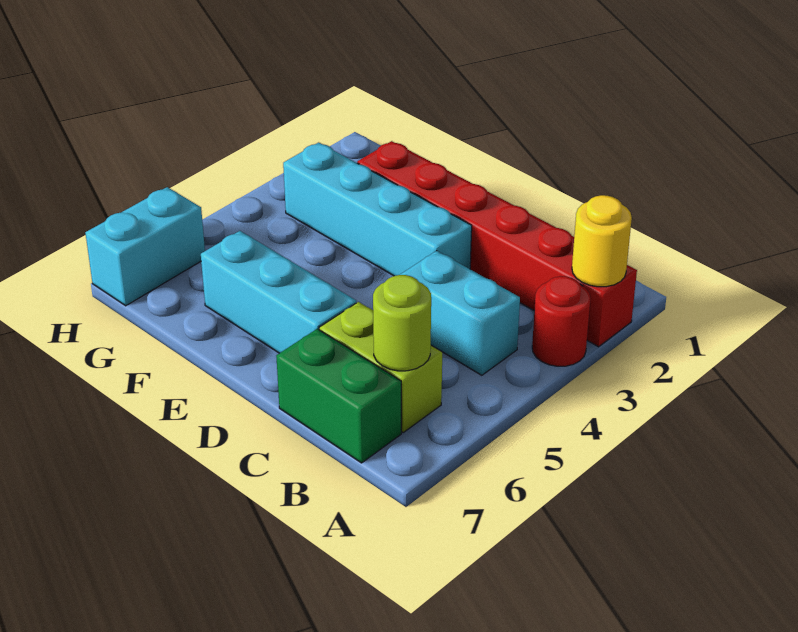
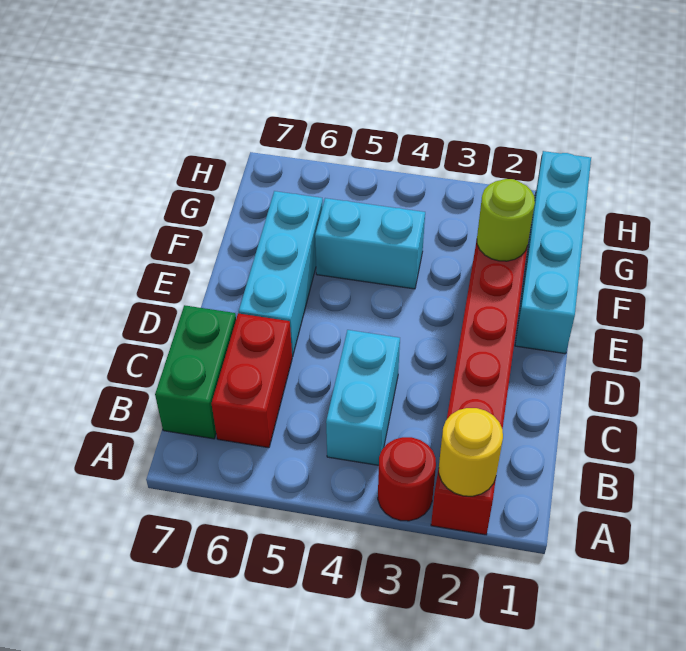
lime 1x2 brick [319,302,442,432] -> red 1x2 brick [212,313,292,448]
lime 1x1 round brick [373,275,431,371] -> lime 1x1 round brick moved to [477,179,535,261]
cyan 1x4 brick [283,142,472,276] -> cyan 1x4 brick moved to [515,151,591,354]
cyan 1x2 brick [85,187,205,306] -> cyan 1x2 brick moved to [315,198,425,289]

